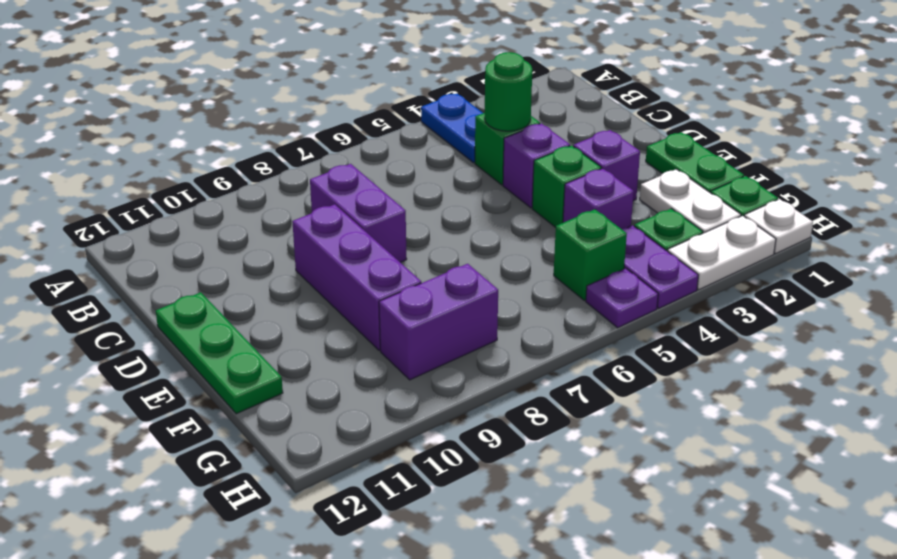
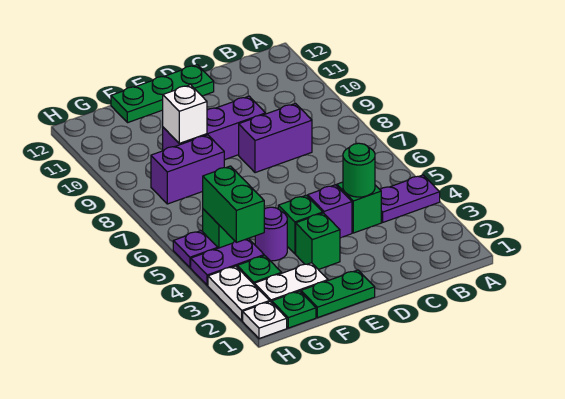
blue 1x2 plate [421,94,483,163] -> purple 1x2 plate [380,175,440,222]
purple 1x1 brick [573,130,640,201] -> green 1x1 brick [296,213,340,270]
purple 1x1 brick [563,168,634,229] -> purple 1x1 round brick [255,207,287,261]
none -> white 1x1 brick [163,85,207,143]
none -> green 1x2 brick [203,166,264,242]
purple 1x2 brick [379,264,498,380] -> purple 1x2 brick turned to [151,135,224,204]

